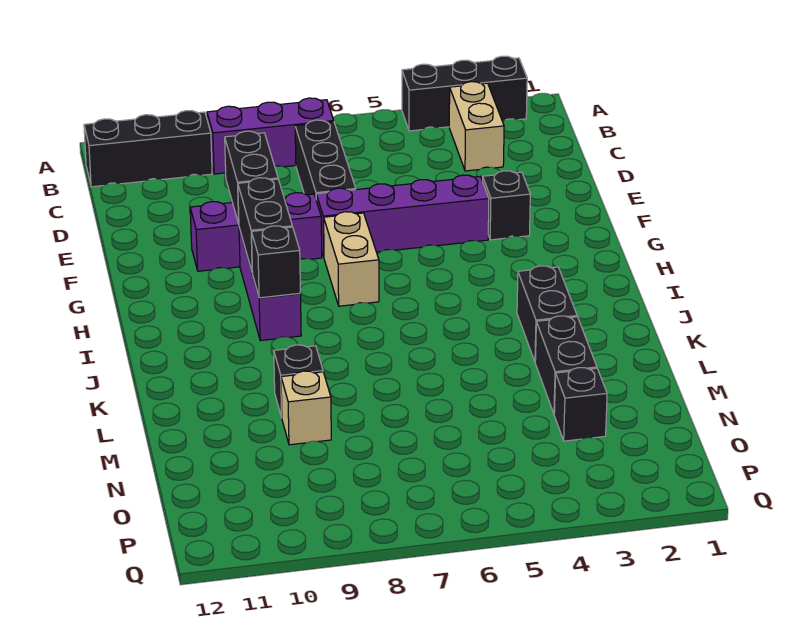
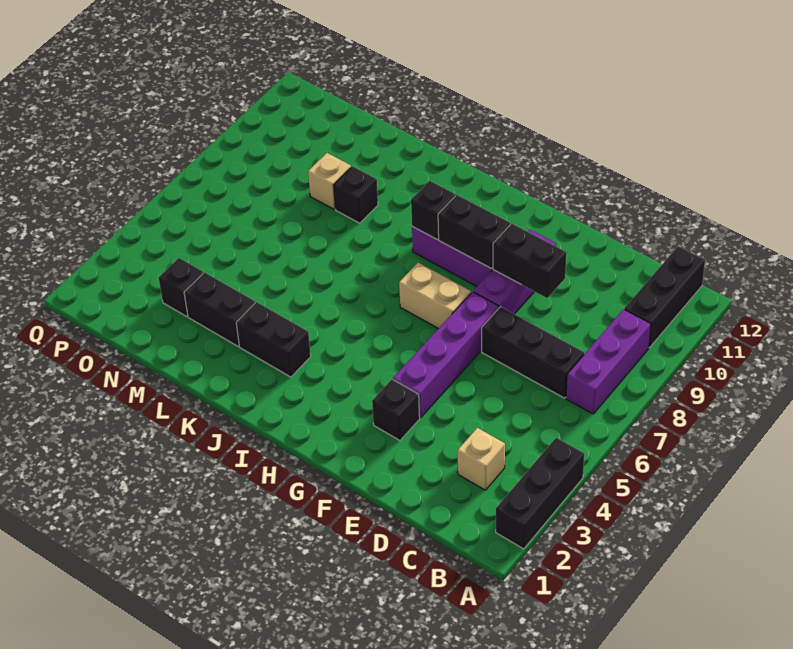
tan 1x2 brick [449,82,504,171] -> tan 1x1 brick [458,428,505,490]

